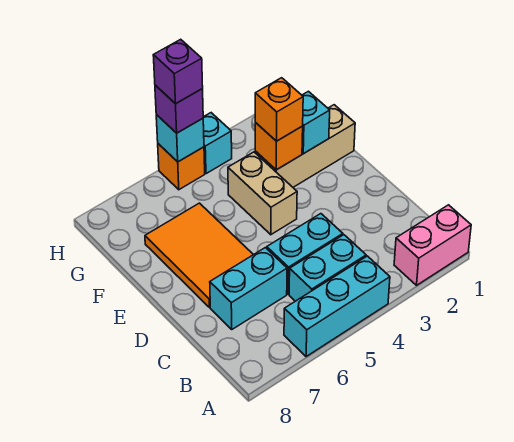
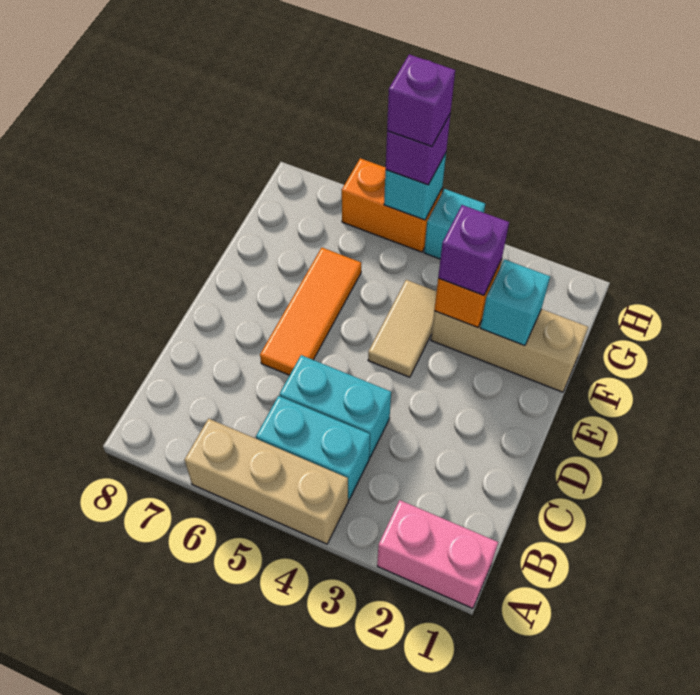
cyan 1x3 brick [284,256,390,357] -> tan 1x3 brick [184,419,348,544]
cyan 1x2 brick [210,248,287,329] -> none
orange 2x3 tile [145,203,253,307] -> orange 1x3 tile [260,248,361,375]
tan 1x2 brick [228,152,297,235] -> tan 1x2 tile [368,280,437,377]
orange 1x1 brick [255,78,303,141] -> purple 1x1 brick [438,205,509,295]
orange 1x1 brick [158,144,205,190] -> orange 1x2 brick [342,158,442,252]

